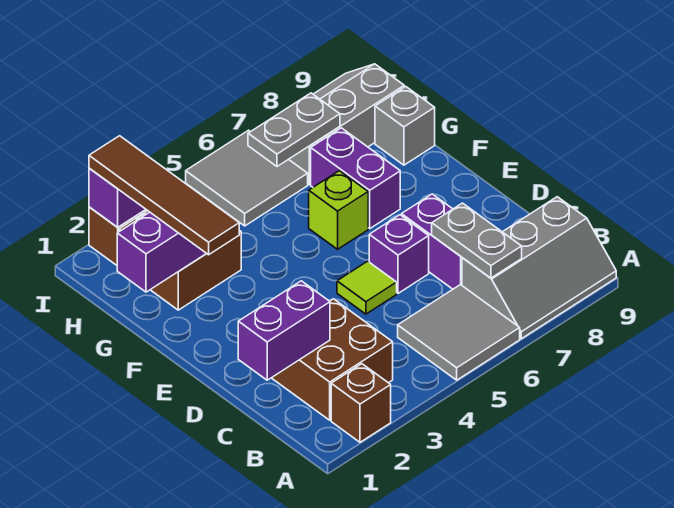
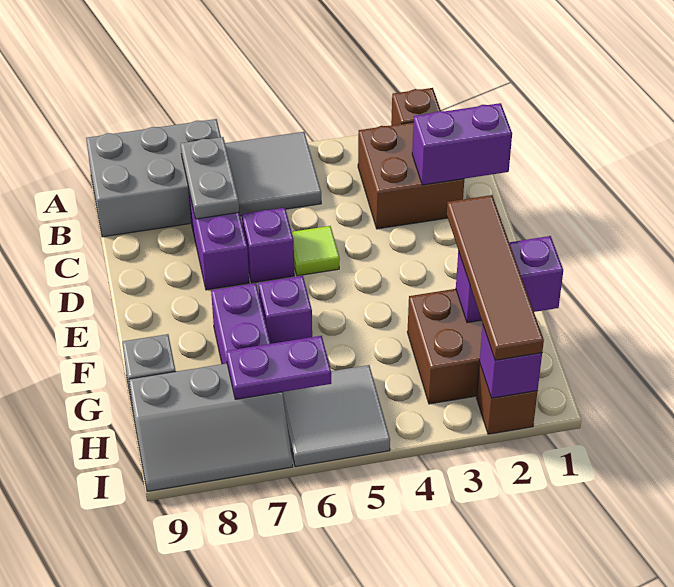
grey 2x3 slope [462,197,616,339] -> grey 2x3 brick [86,119,221,237]
lime 1x1 brick [309,171,368,249] -> purple 1x1 brick [258,276,312,344]
grey 1x2 plate [248,93,340,166] -> purple 1x2 plate [226,336,331,400]

